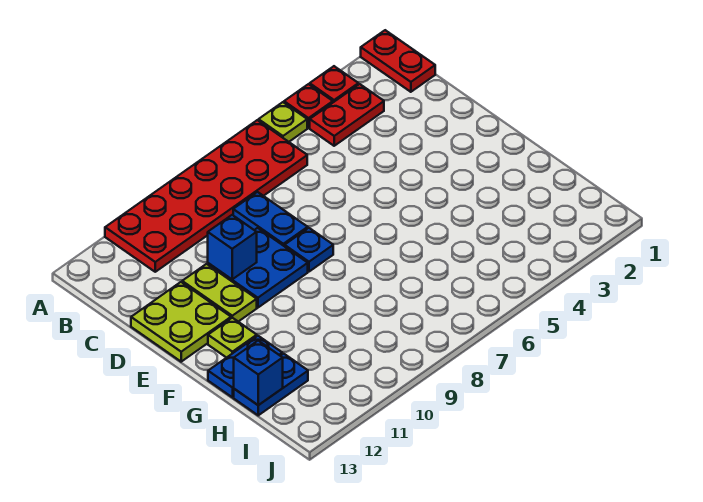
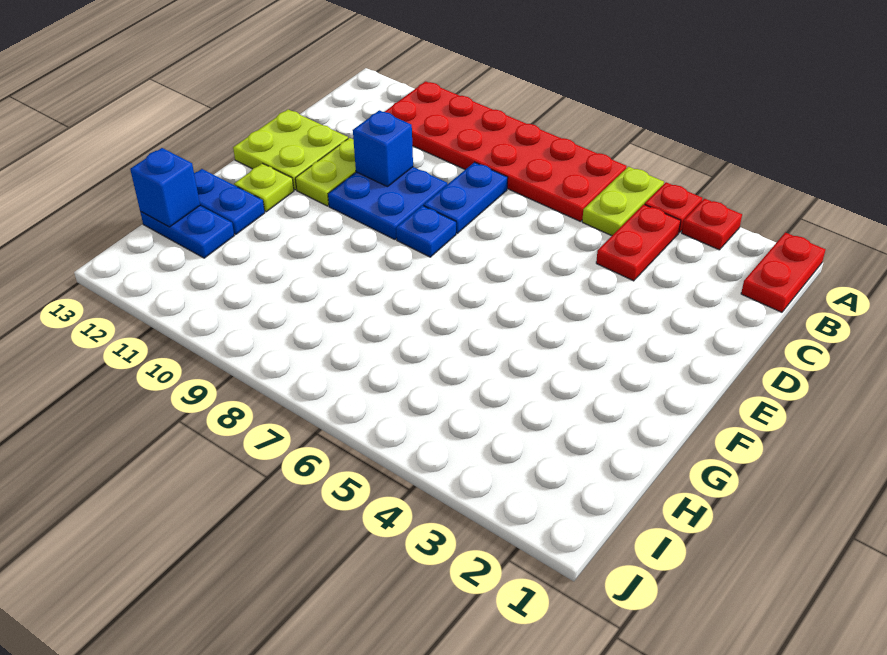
lime 1x1 plate [259,102,307,142] -> lime 1x2 plate [582,167,664,236]
red 1x2 plate [310,84,384,146] -> red 1x2 plate turned to [596,204,681,281]

